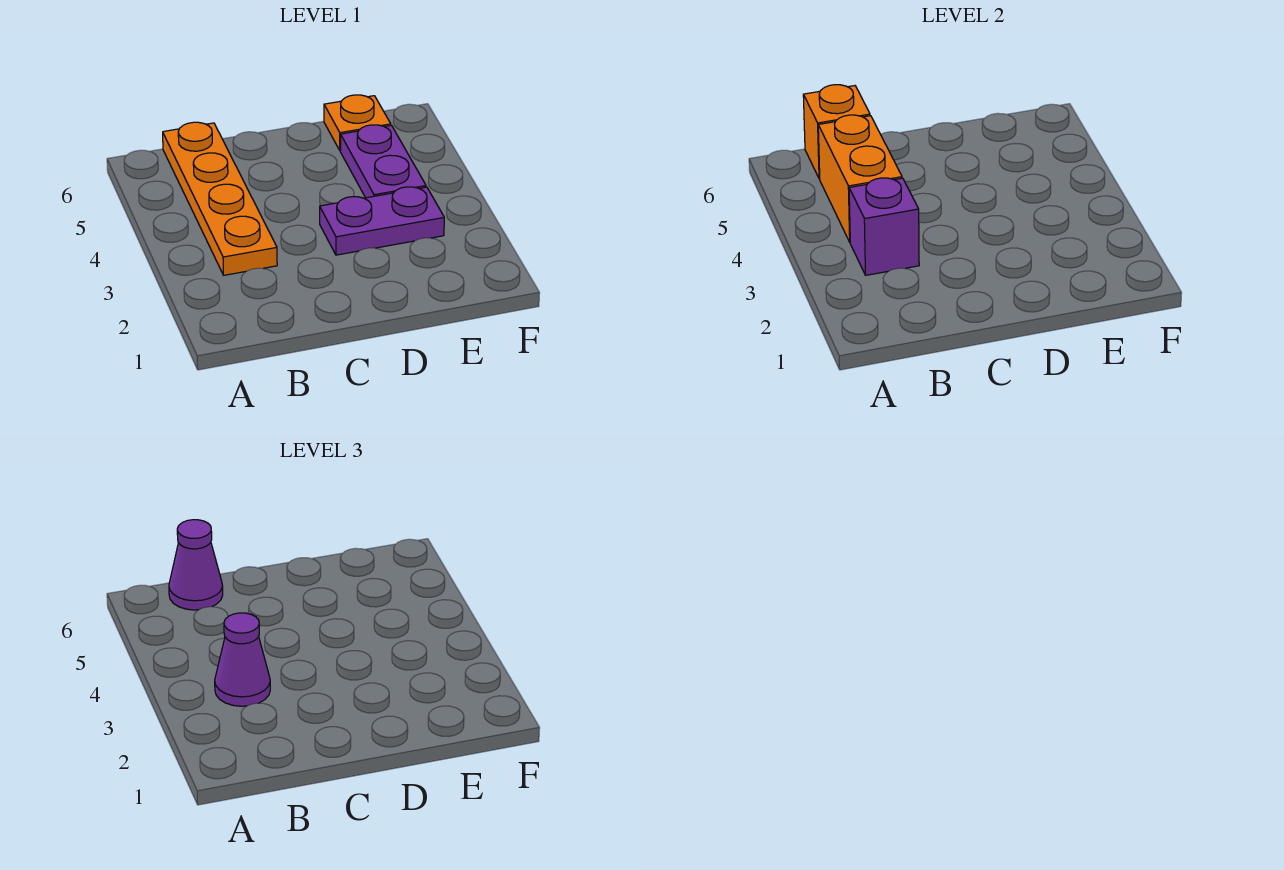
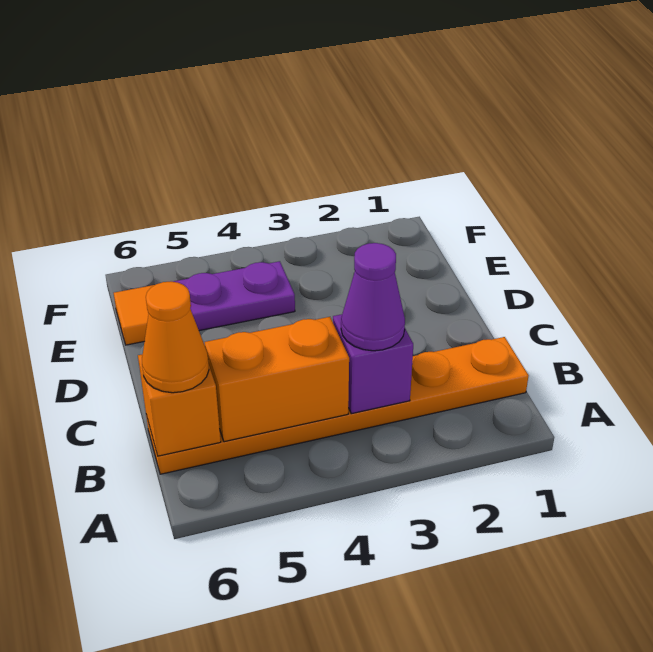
orange 1x4 plate [163,122,277,275] -> orange 1x6 plate [146,337,529,474]
purple 1x1 cone [169,520,223,610] -> orange 1x1 cone [142,282,209,393]
purple 1x2 plate [320,187,444,255] -> none
orange 1x1 plate [324,95,391,150] -> orange 1x1 tile [114,285,154,345]

